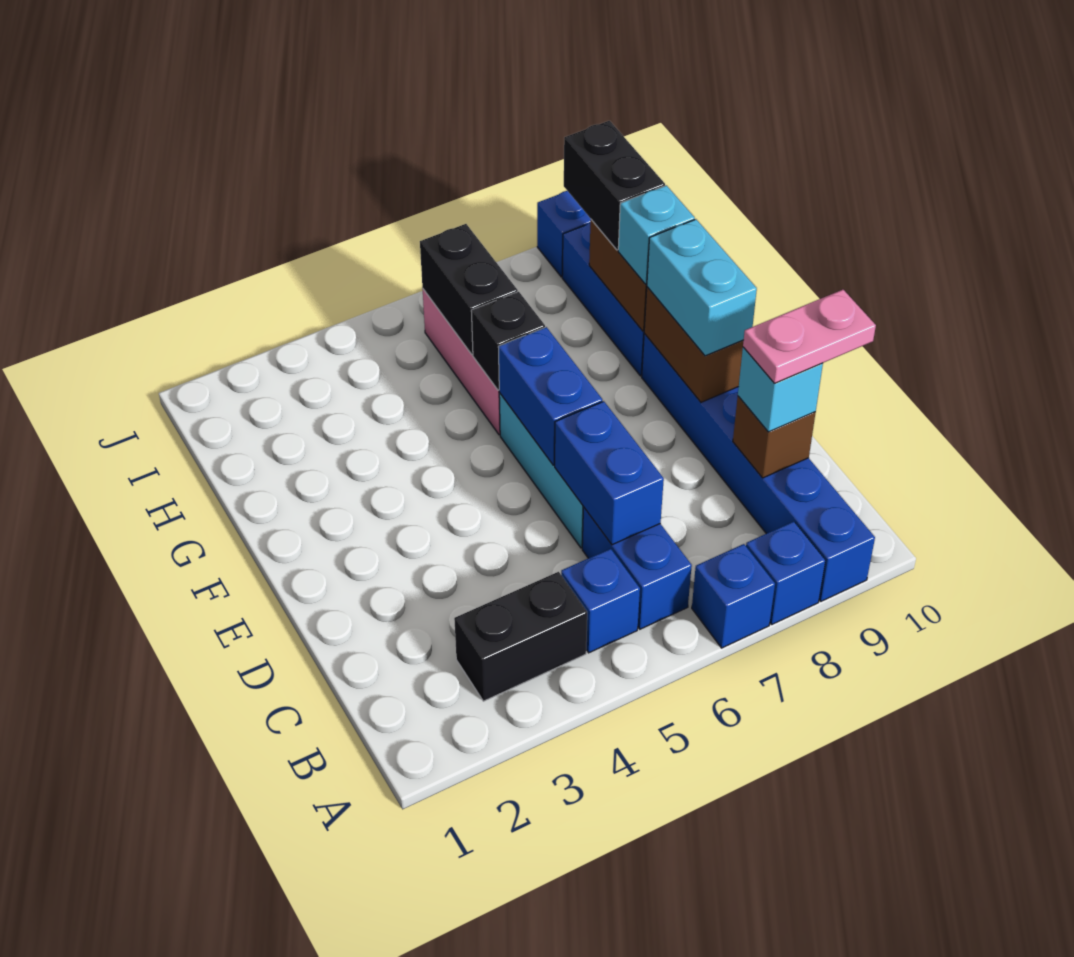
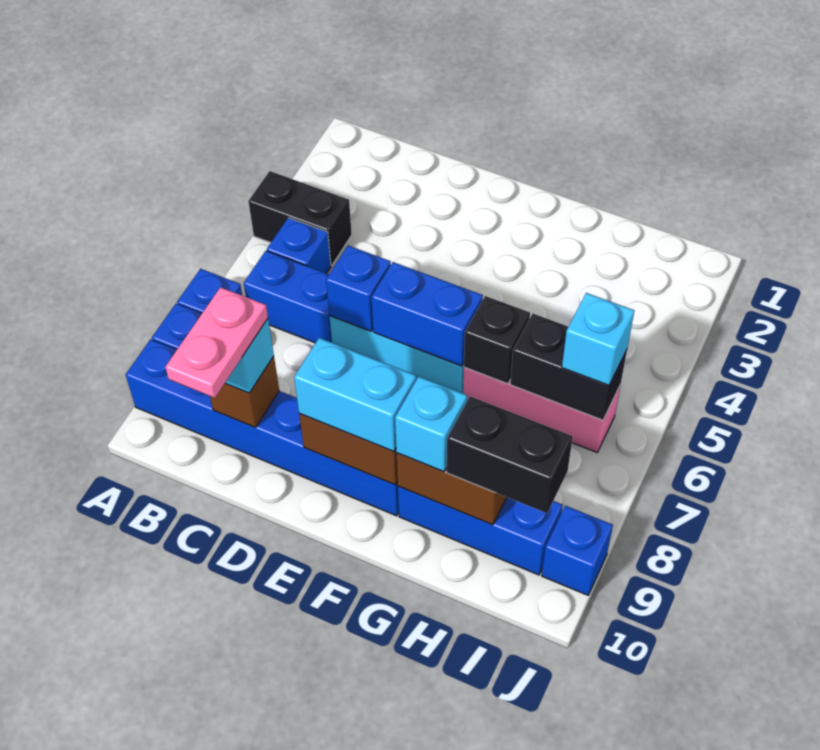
black 1x2 brick [454,572,587,701] -> black 1x2 brick turned to [248,171,352,265]
blue 1x2 brick [555,401,664,545] -> blue 1x1 brick [326,246,391,331]
none -> cyan 1x1 brick [562,293,634,385]

